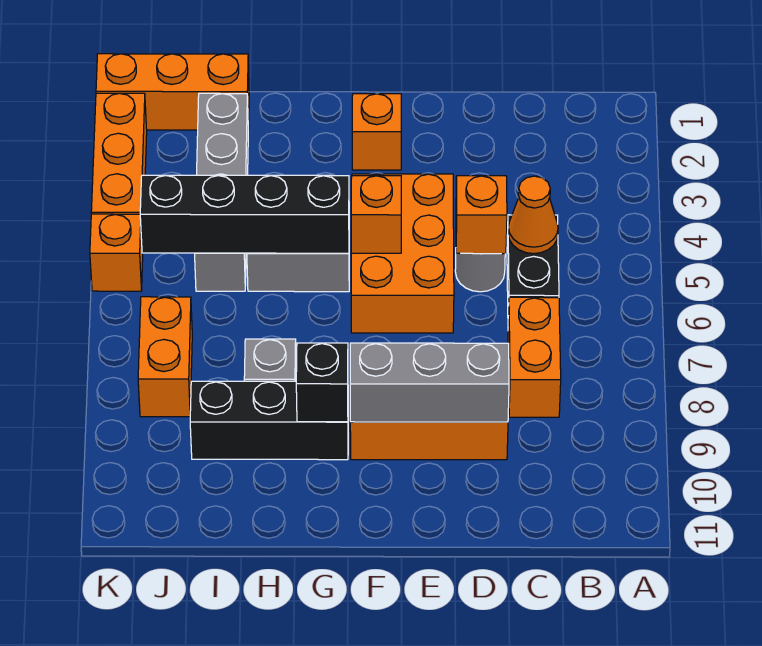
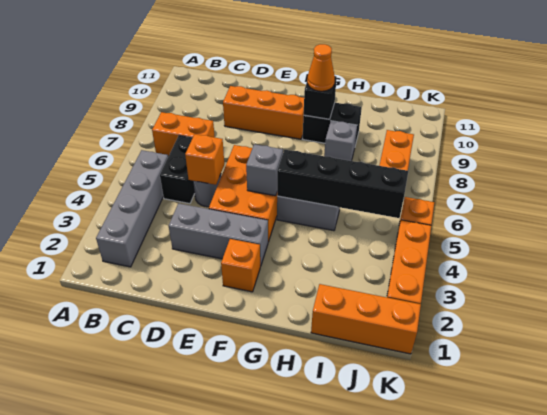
orange 1x1 cone [508,176,558,254] -> orange 1x1 cone moved to [307,44,335,91]
orange 1x2 brick [508,297,561,417] -> orange 1x2 brick turned to [152,112,215,156]
grey 1x3 brick [350,343,509,422] -> grey 1x3 brick moved to [169,203,268,266]
orange 1x1 brick [351,176,401,253] -> grey 1x1 brick [246,144,283,196]
black 1x3 brick [190,381,348,460] -> black 1x2 brick [303,103,362,145]
grey 1x4 brick [195,93,248,291] -> grey 1x4 brick moved to [96,150,168,267]

